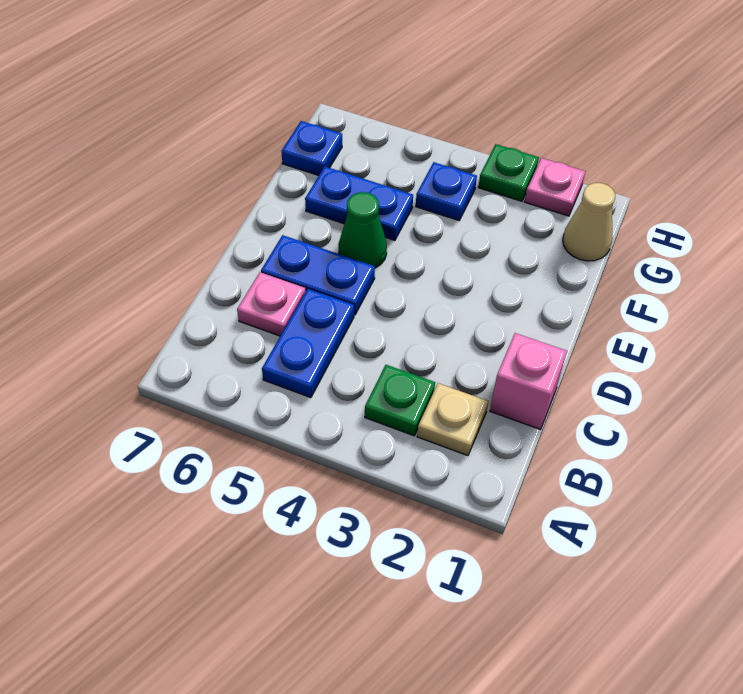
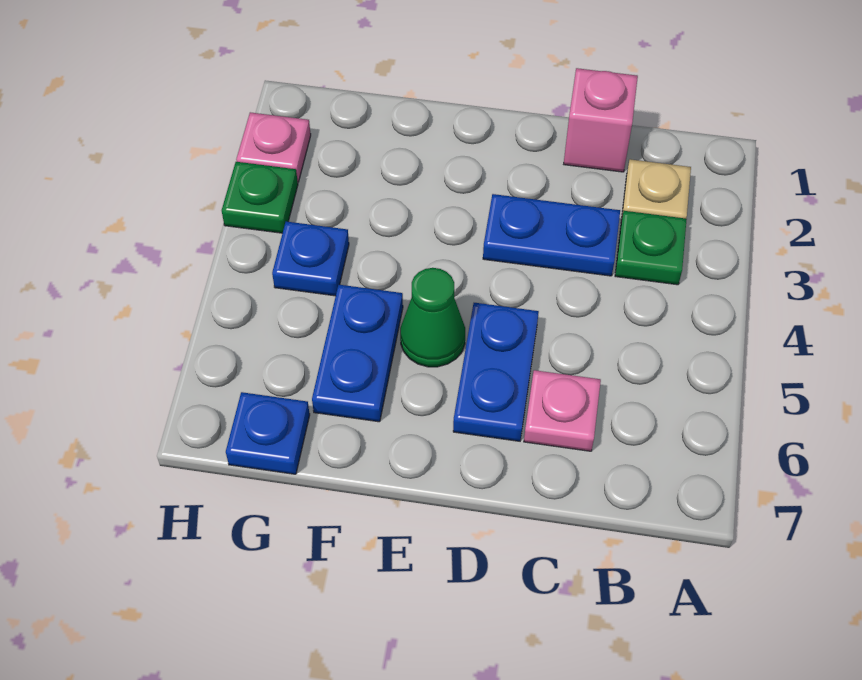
blue 1x2 plate [262,289,354,398] -> blue 1x2 plate moved to [483,194,620,276]
tan 1x1 cone [563,183,615,261] -> none

